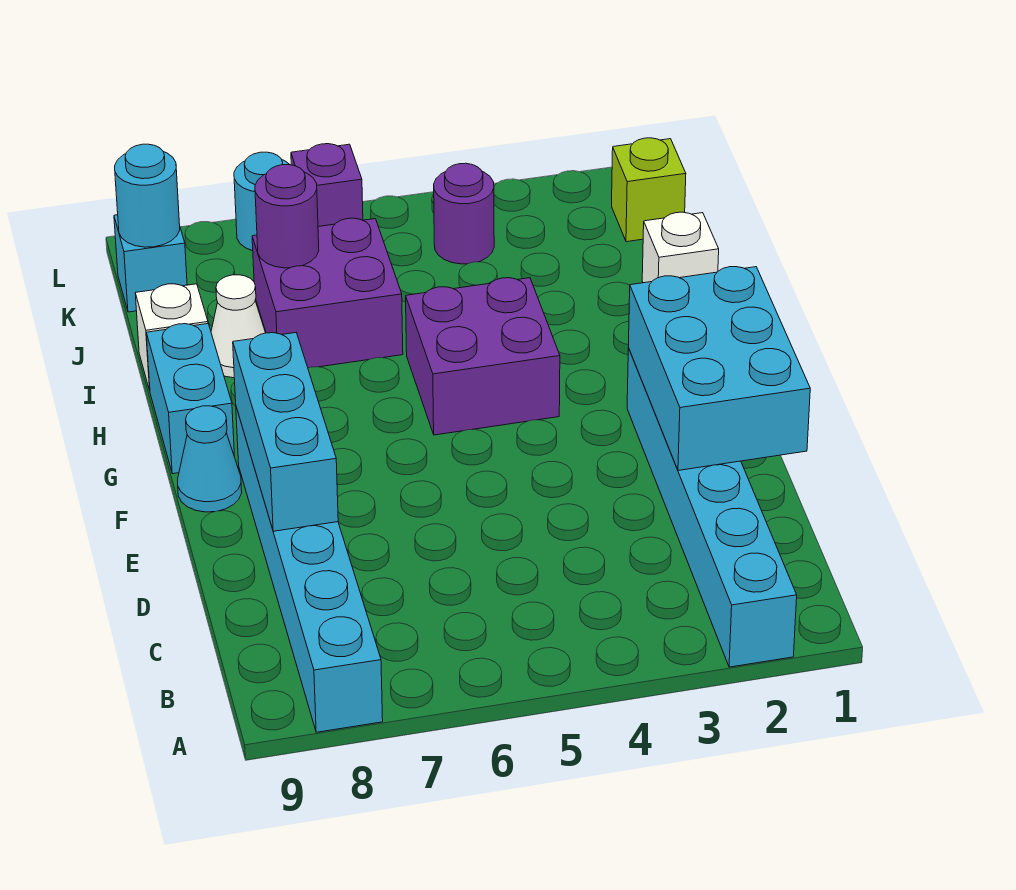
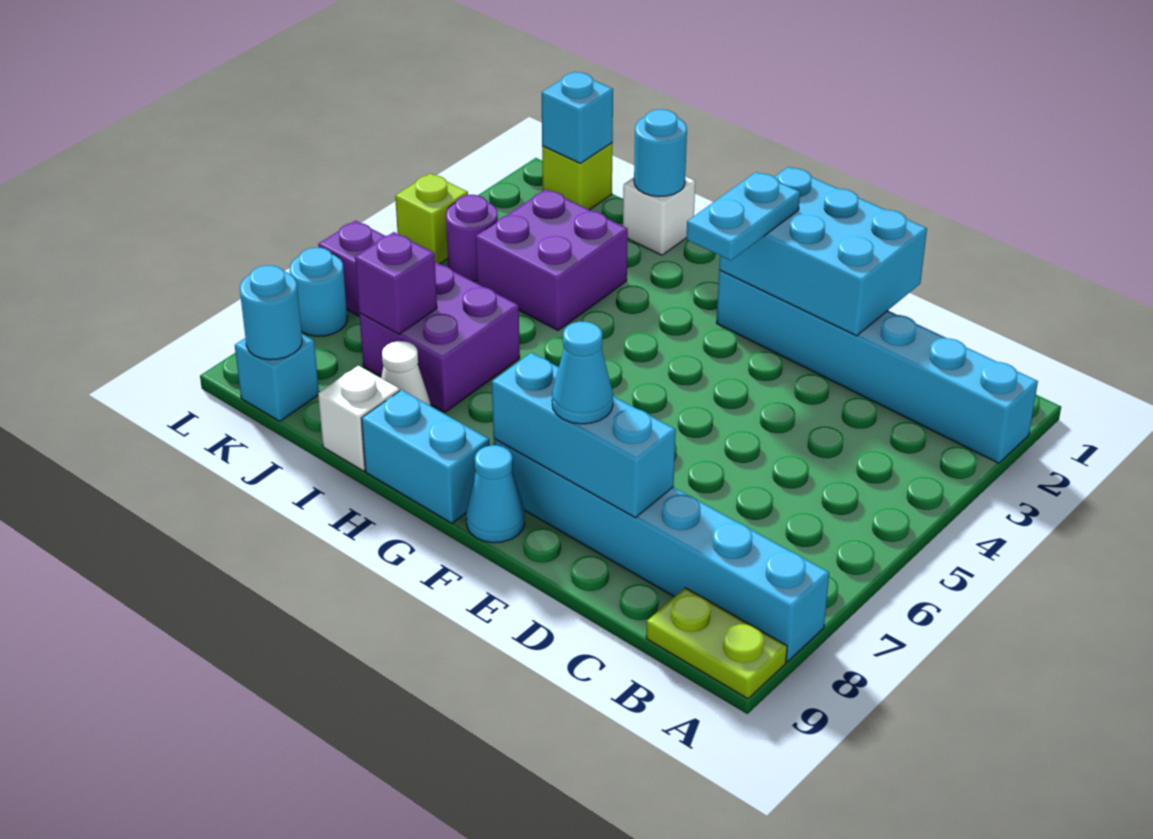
none -> lime 1x2 plate [646,588,787,699]
none -> cyan 1x1 cone [552,322,613,424]
none -> cyan 1x2 plate [686,172,800,261]
purple 2x2 brick [406,278,560,435] -> purple 2x2 brick moved to [476,189,628,330]
none -> cyan 1x1 round brick [634,109,687,197]
purple 1x1 round brick [255,164,319,268] -> purple 1x1 brick [355,232,437,334]
none -> cyan 1x1 brick [542,72,613,163]
none -> lime 1x1 brick [395,173,468,264]

